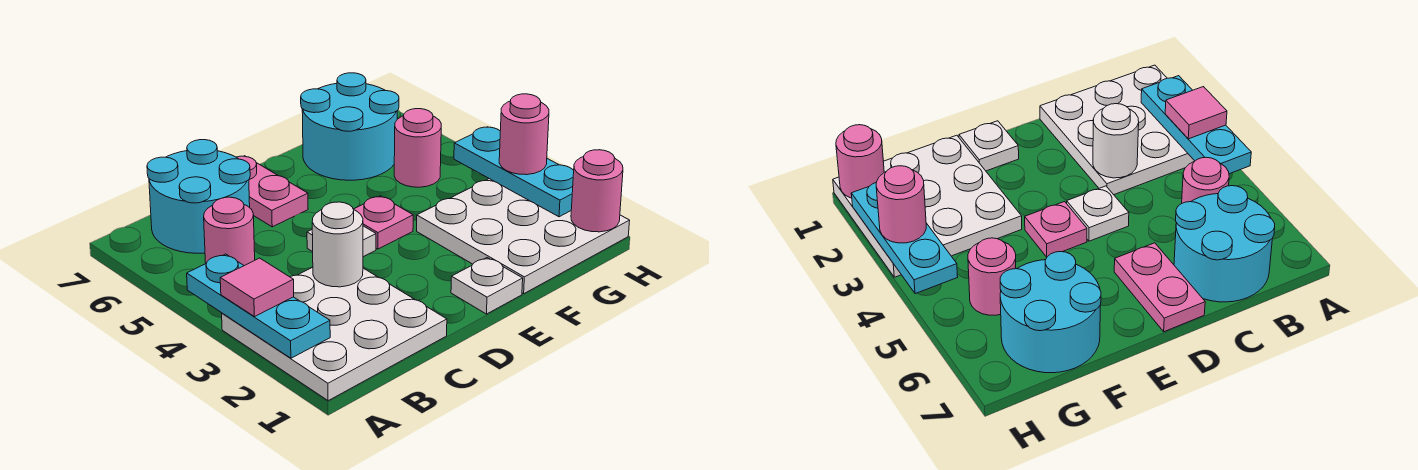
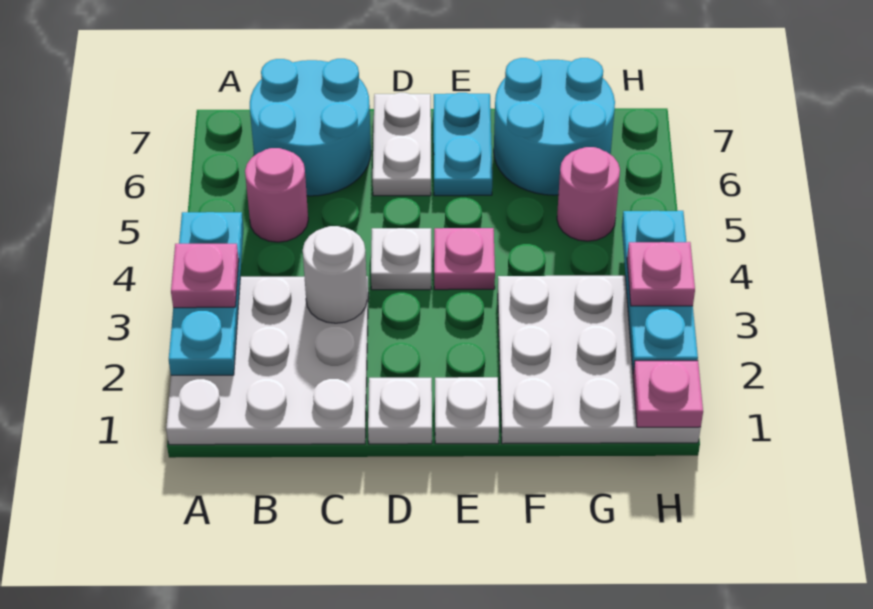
pink 1x1 tile [220,258,294,317] -> pink 1x1 plate [171,244,239,308]
none -> white 1x1 plate [368,378,432,444]
pink 1x2 plate [237,156,308,227] -> white 1x2 plate [373,93,431,196]
none -> cyan 1x2 plate [434,93,492,196]
pink 1x1 round brick [571,150,623,232] -> pink 1x1 plate [633,361,703,427]
pink 1x1 round brick [499,94,549,175] -> pink 1x1 plate [627,242,695,306]

